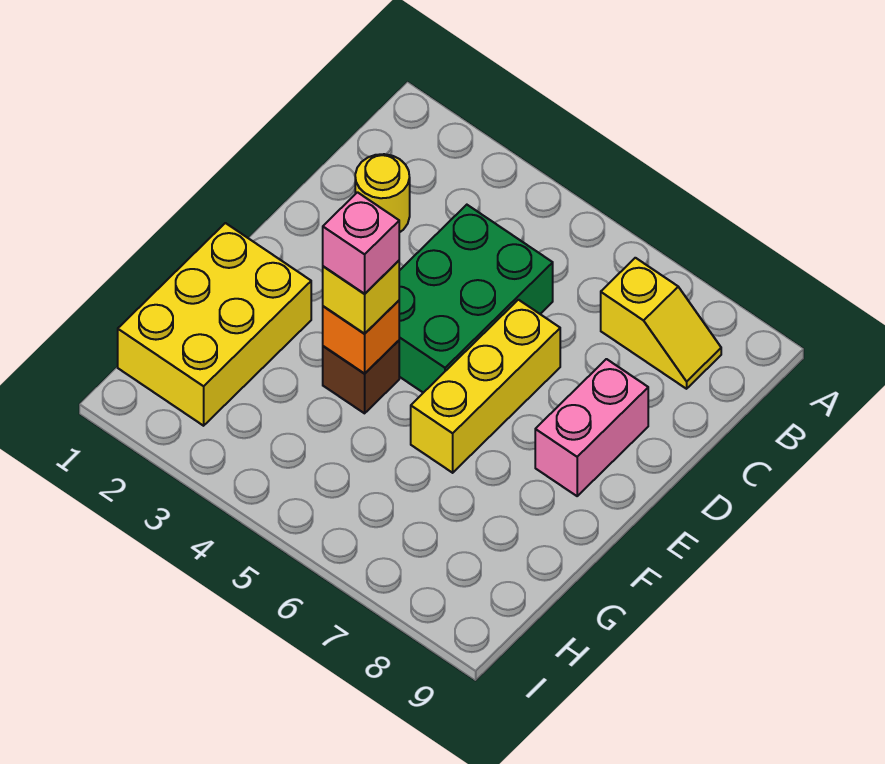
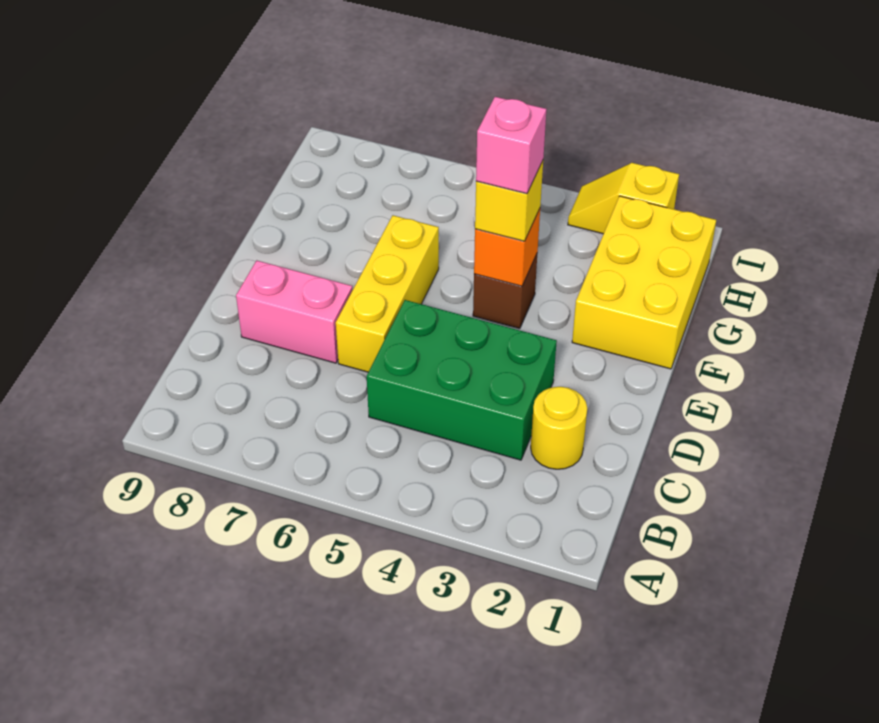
yellow 1x2 slope [601,258,721,389] -> yellow 1x2 slope moved to [568,163,679,234]
green 2x3 brick [399,205,553,393] -> green 2x3 brick turned to [367,300,557,460]
pink 1x2 brick [535,359,648,496] -> pink 1x2 brick turned to [236,261,352,363]

